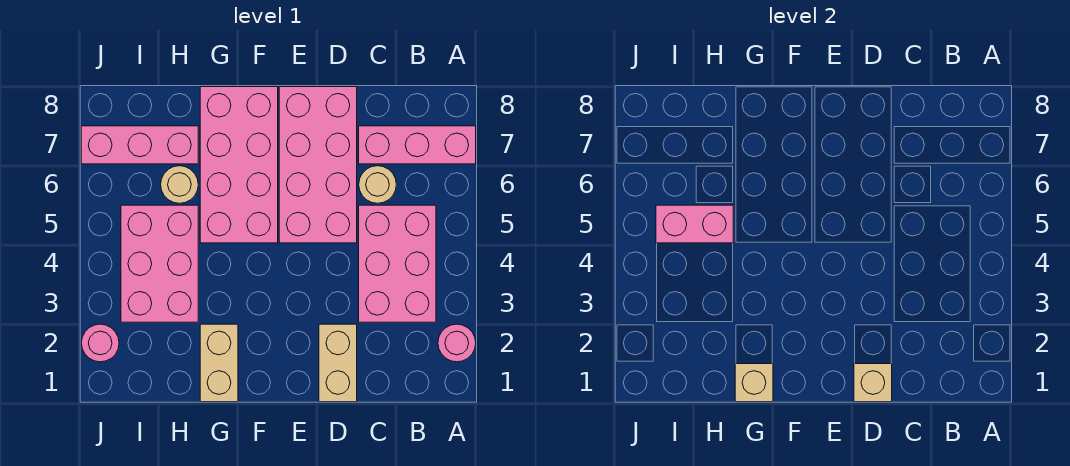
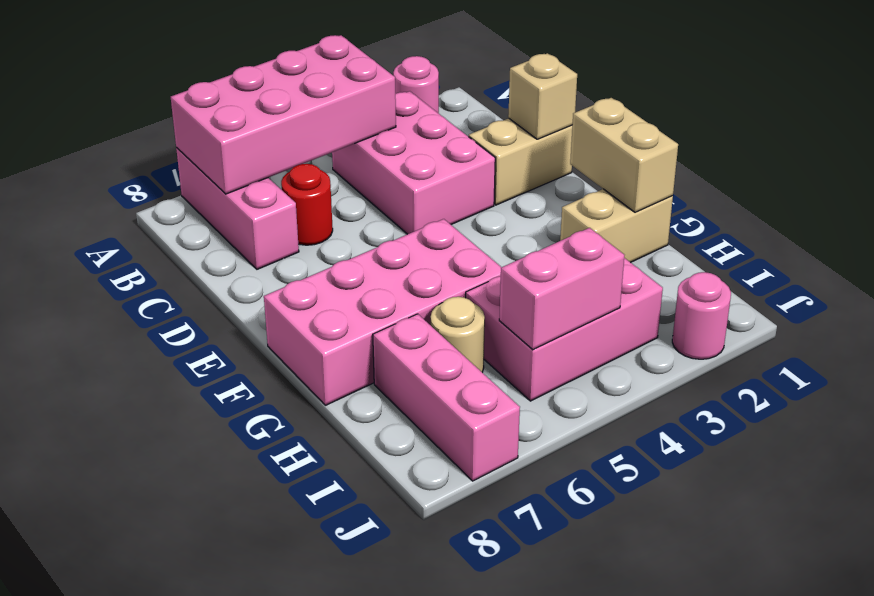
pink 2x3 brick [359,205,436,322] -> pink 2x3 brick turned to [332,91,495,234]
tan 1x1 round brick [359,166,396,203] -> red 1x1 round brick [281,164,333,245]
pink 2x4 brick [279,87,357,243] -> pink 2x4 brick moved to [171,35,396,194]
tan 1x1 brick [735,364,773,402] -> tan 1x2 brick [570,98,678,212]
pink 1x2 brick [656,205,733,243] -> pink 1x2 brick turned to [499,228,624,350]

